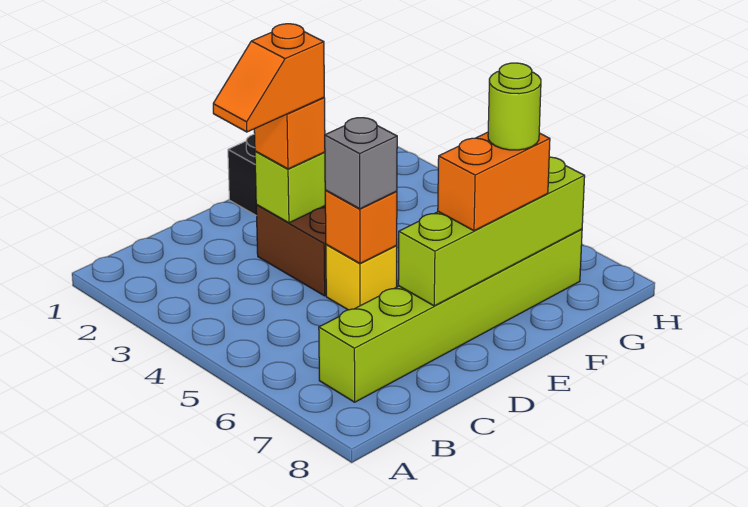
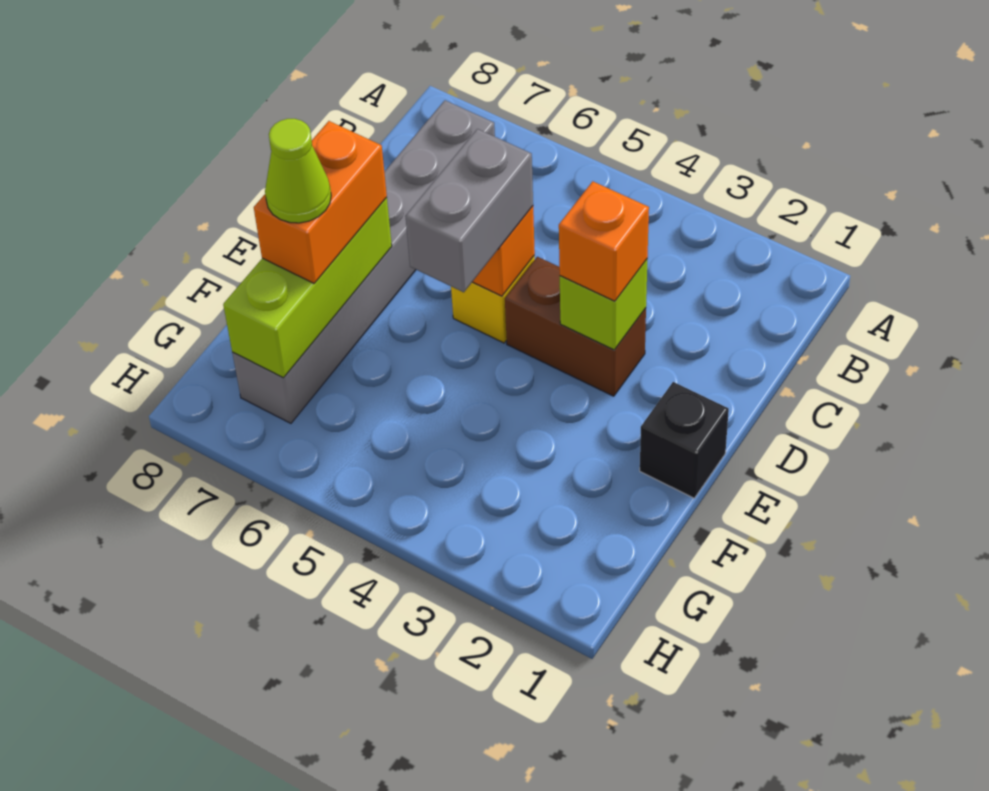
lime 1x6 brick [319,229,582,402] -> grey 1x6 brick [232,100,495,423]
orange 1x2 slope [213,24,324,132] -> none
grey 1x1 brick [325,118,397,209] -> grey 1x2 brick [405,129,533,292]
lime 1x4 brick [398,157,585,306] -> lime 1x3 brick [223,197,392,378]
lime 1x1 round brick [488,63,541,150] -> lime 1x1 cone [265,119,331,223]

